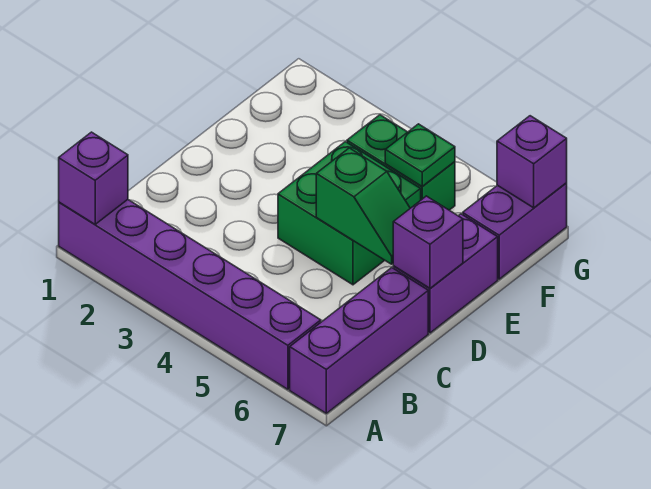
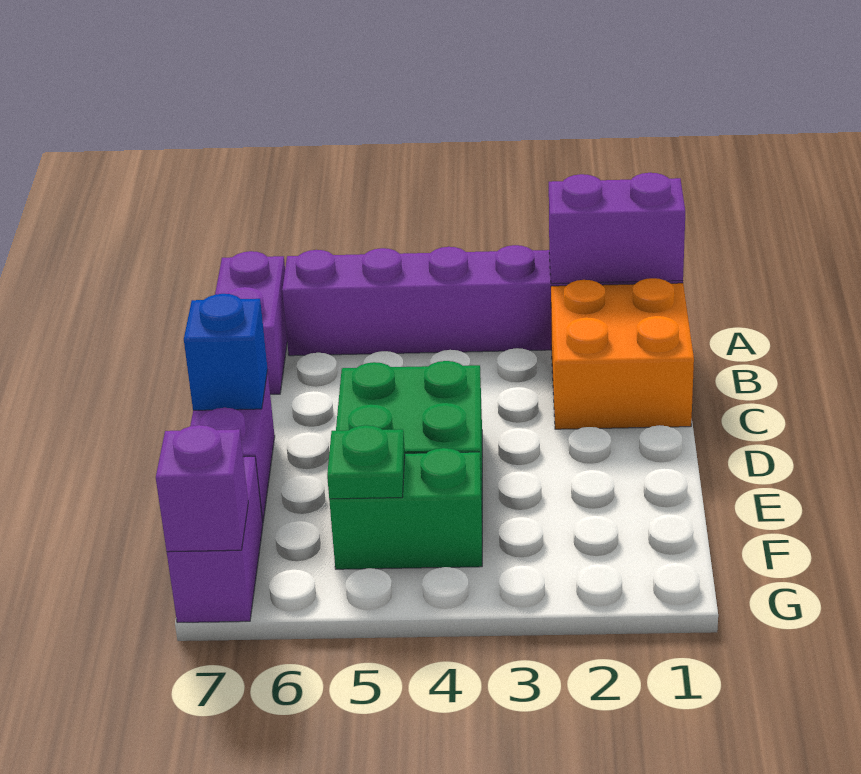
purple 1x1 brick [59,132,128,224] -> purple 1x2 brick [549,173,685,284]
purple 1x3 brick [290,268,428,413] -> purple 1x2 brick [215,251,287,394]
none -> orange 2x2 brick [551,278,694,429]
green 1x2 slope [316,148,410,264] -> none
purple 1x1 brick [393,196,463,288] -> blue 1x1 brick [184,294,268,410]

